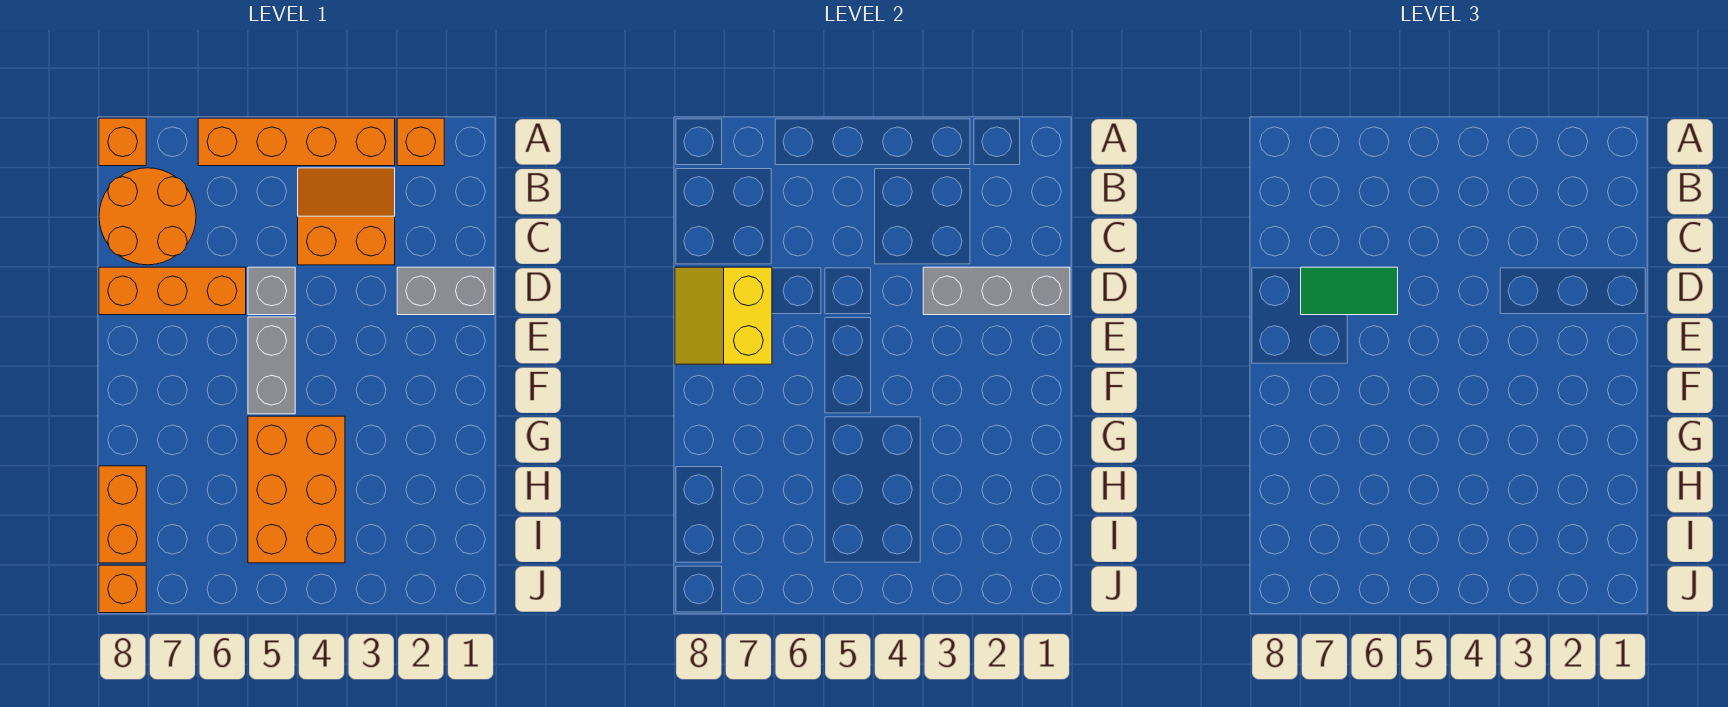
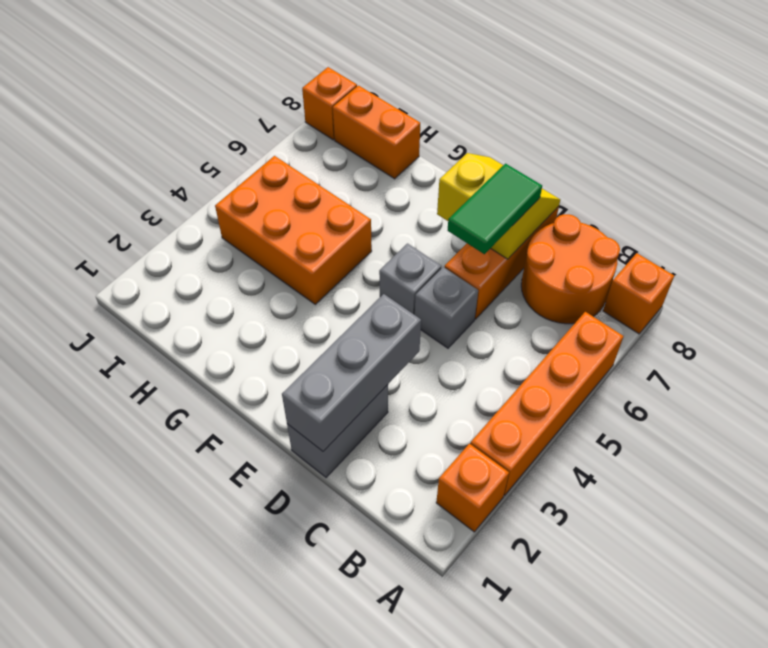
orange 2x2 slope [298,168,395,265] -> none
grey 1x2 brick [248,317,295,414] -> grey 1x1 brick [379,244,441,315]

